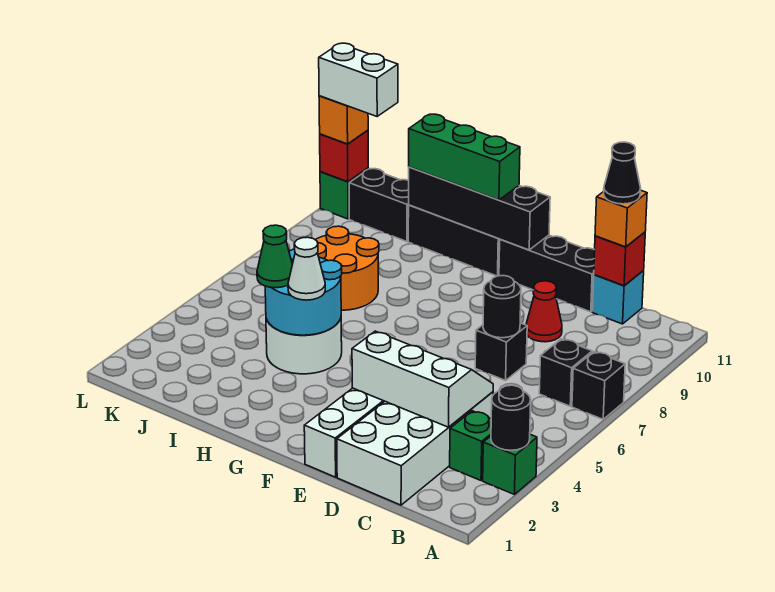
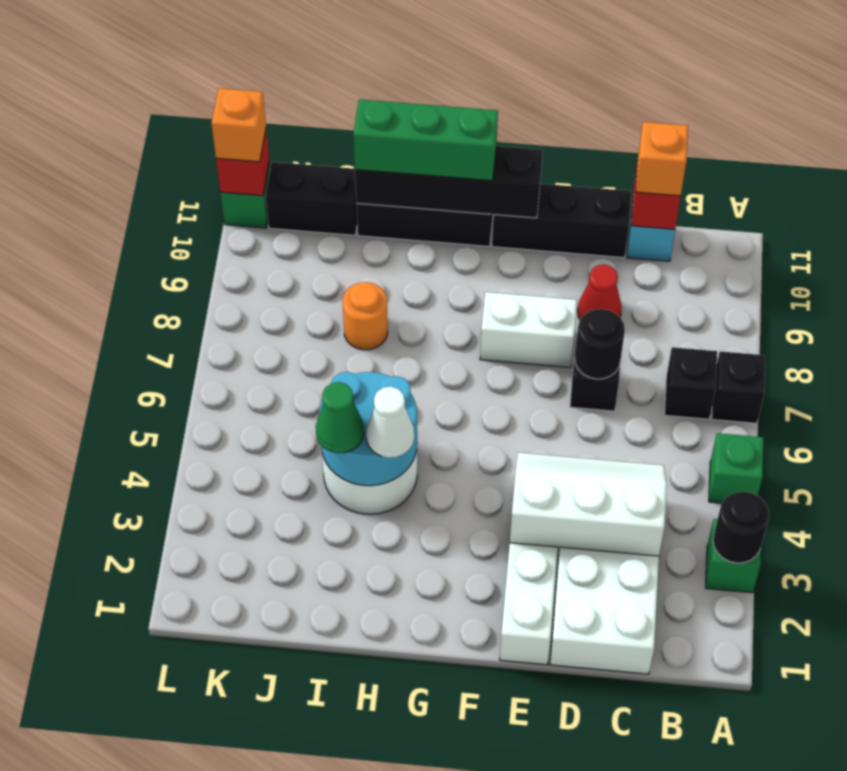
green 1x1 brick [450,411,491,480] -> green 1x1 brick moved to [709,433,763,503]
black 1x1 cone [604,142,640,204] -> none
orange 2x2 round brick [315,226,379,310] -> orange 1x1 round brick [342,282,388,350]
white 1x2 brick [319,43,398,116] -> white 1x2 brick moved to [480,292,577,367]

